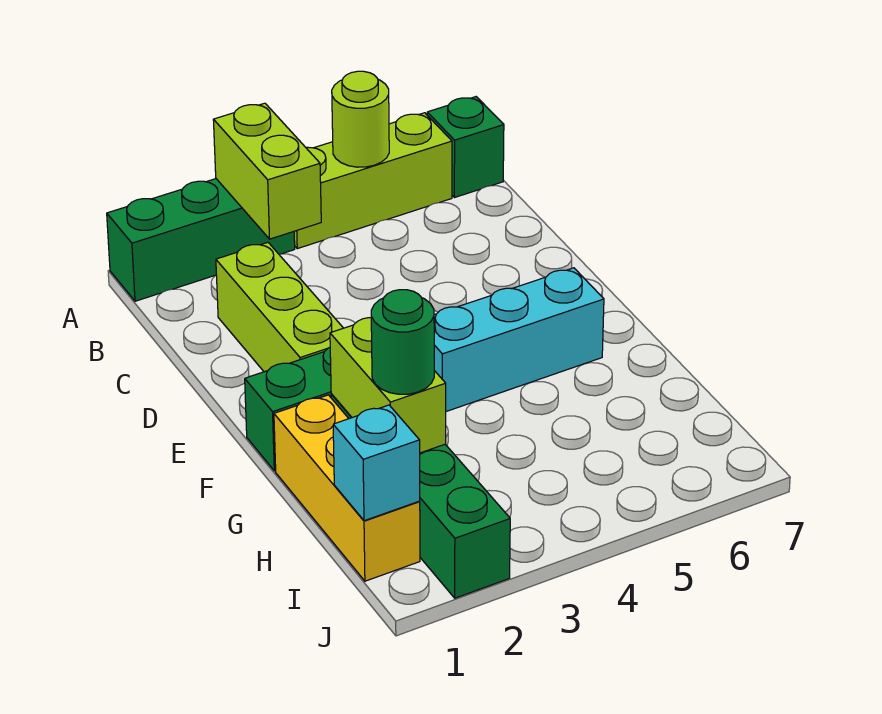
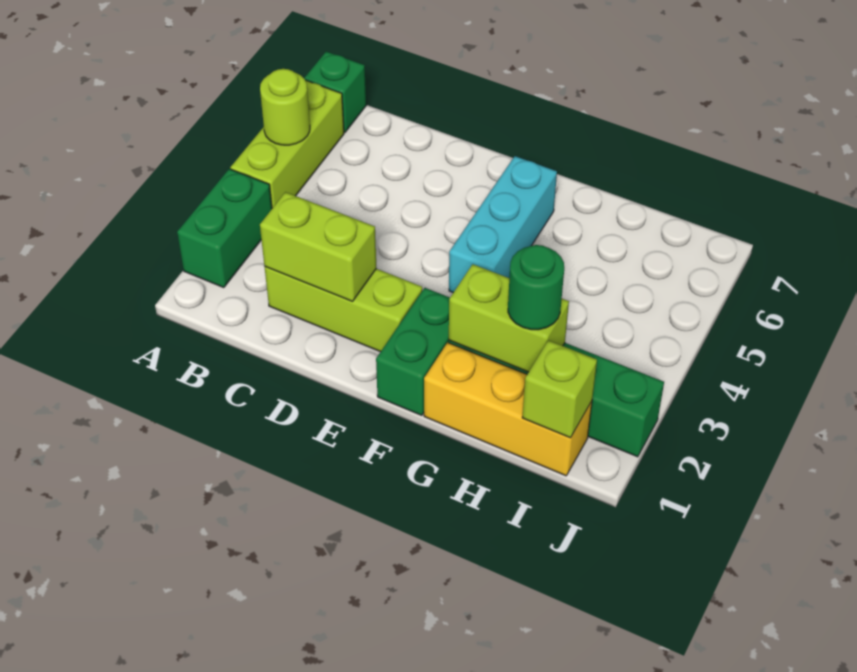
green 1x3 brick [107,179,295,301] -> green 1x2 brick [177,169,272,288]
lime 1x2 brick [213,103,321,239] -> lime 1x2 brick moved to [260,192,376,301]
cyan 1x1 brick [333,405,420,521] -> lime 1x1 brick [522,340,597,438]

